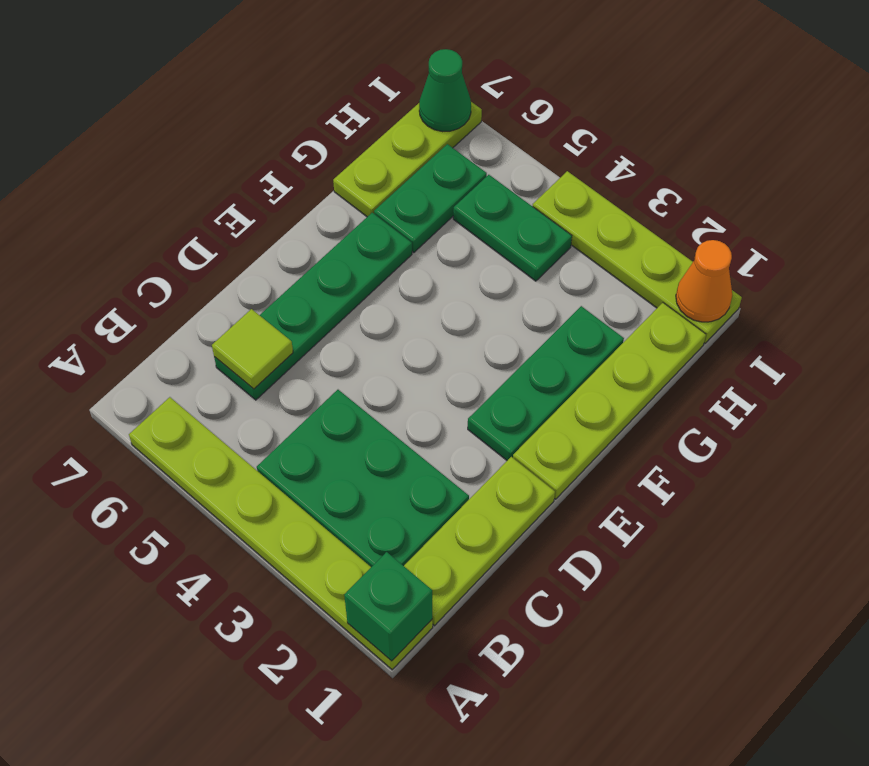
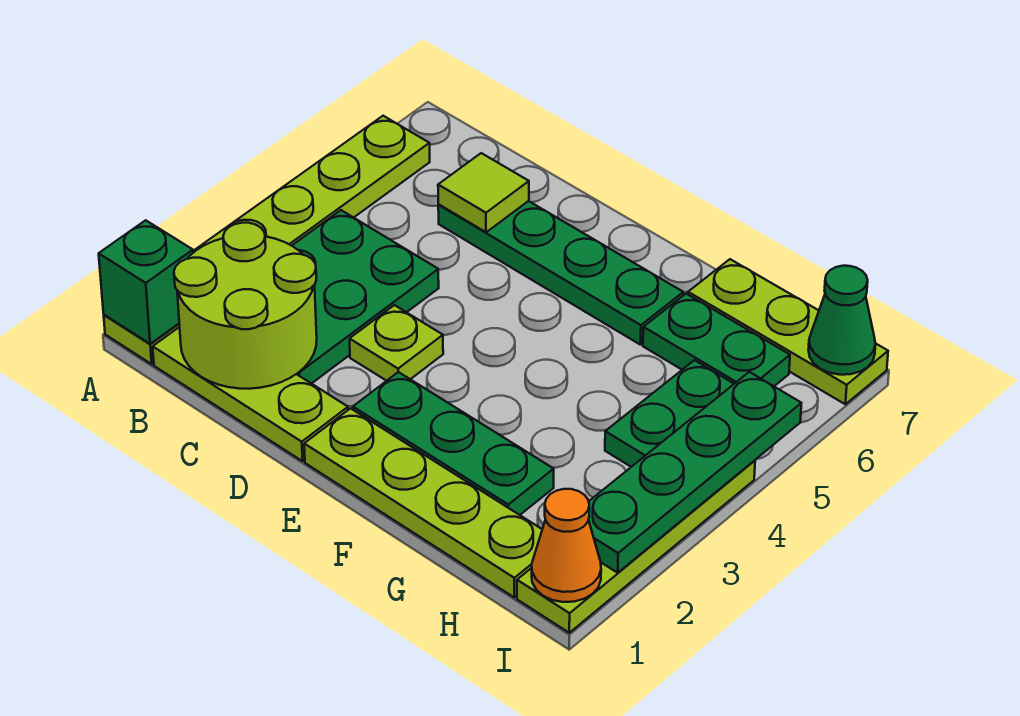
none -> lime 2x2 round brick [174,223,317,389]
none -> lime 1x1 plate [350,305,443,381]
none -> green 1x4 plate [588,372,801,573]

